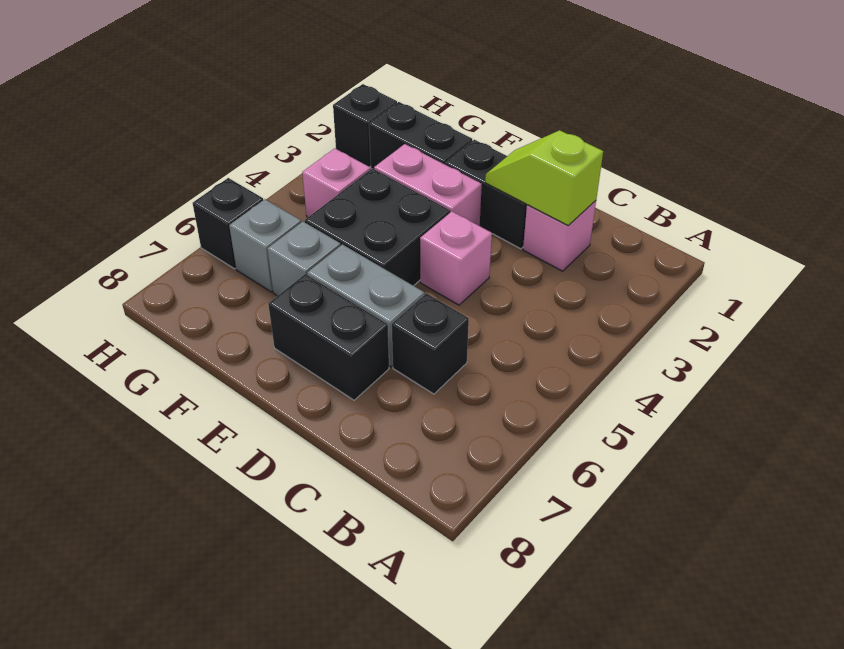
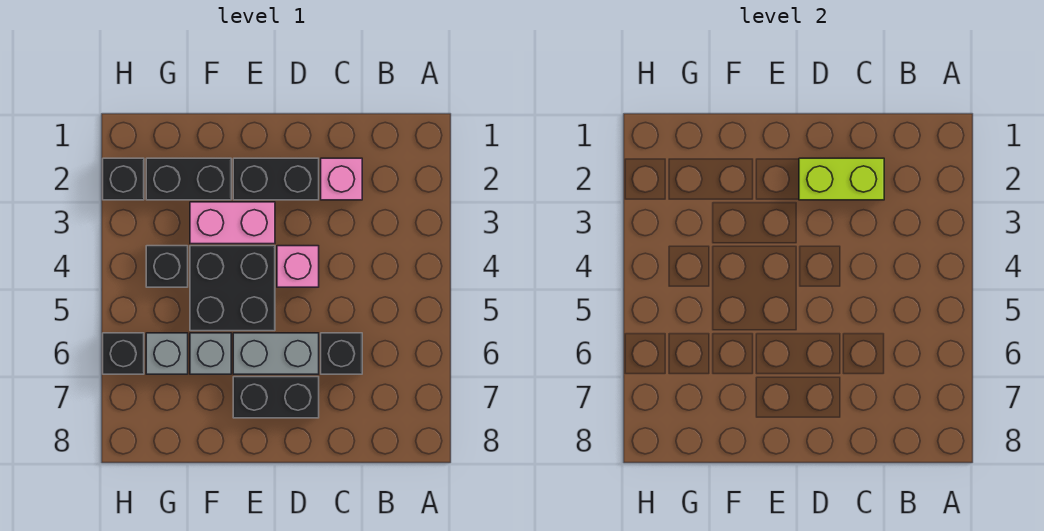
lime 1x2 slope [485,130,603,226] -> lime 1x2 brick [799,158,884,200]
pink 1x1 brick [302,148,371,217] -> black 1x1 brick [146,246,188,287]

